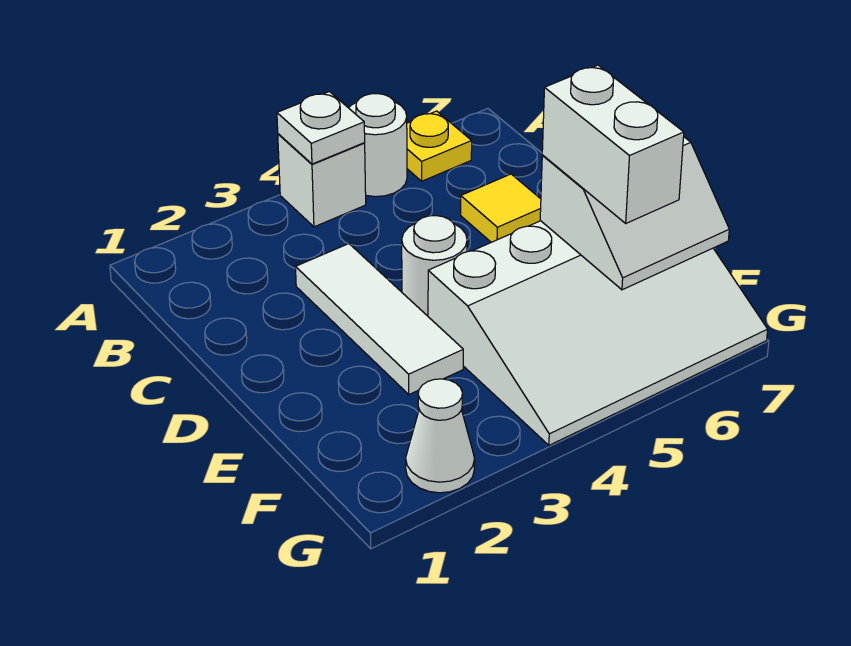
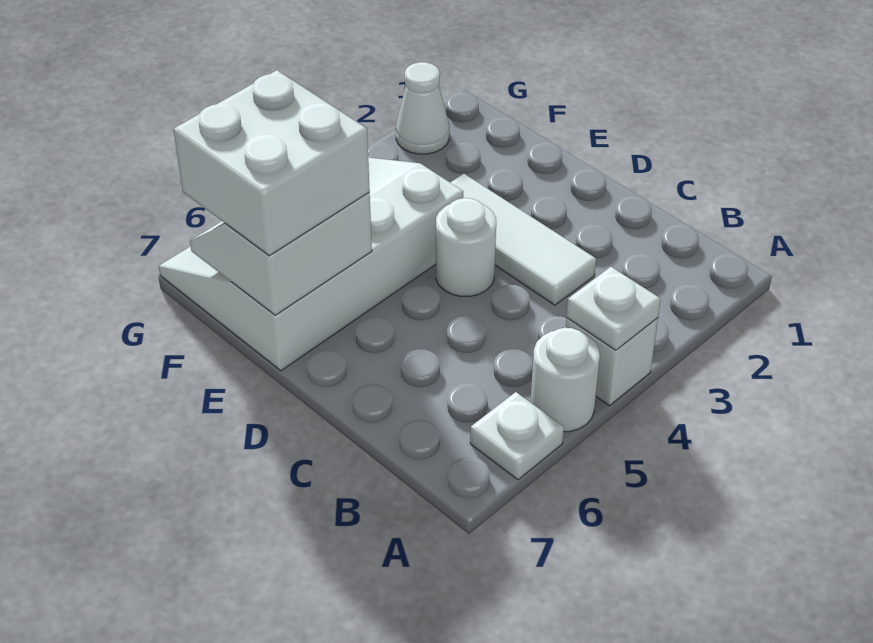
yellow 1x1 plate [407,111,472,181] -> white 1x1 plate [470,392,564,480]
yellow 1x1 tile [461,174,541,242] -> none
white 1x2 brick [542,65,684,223] -> white 2x2 brick [173,70,370,256]

